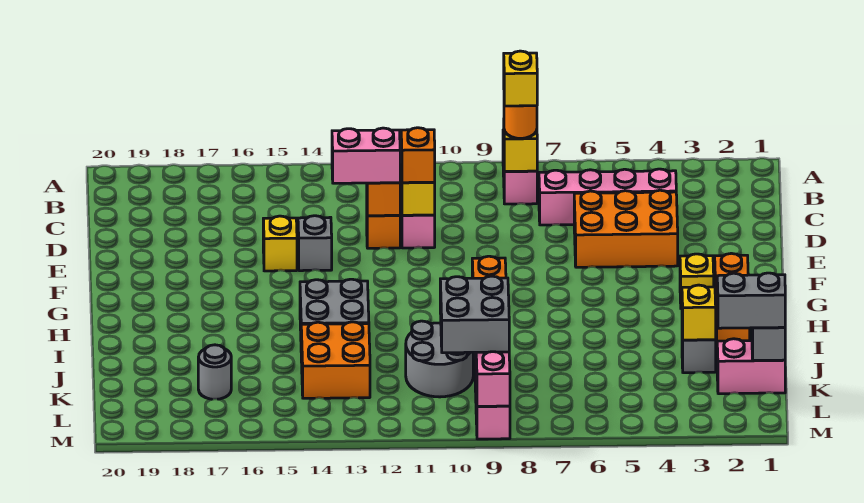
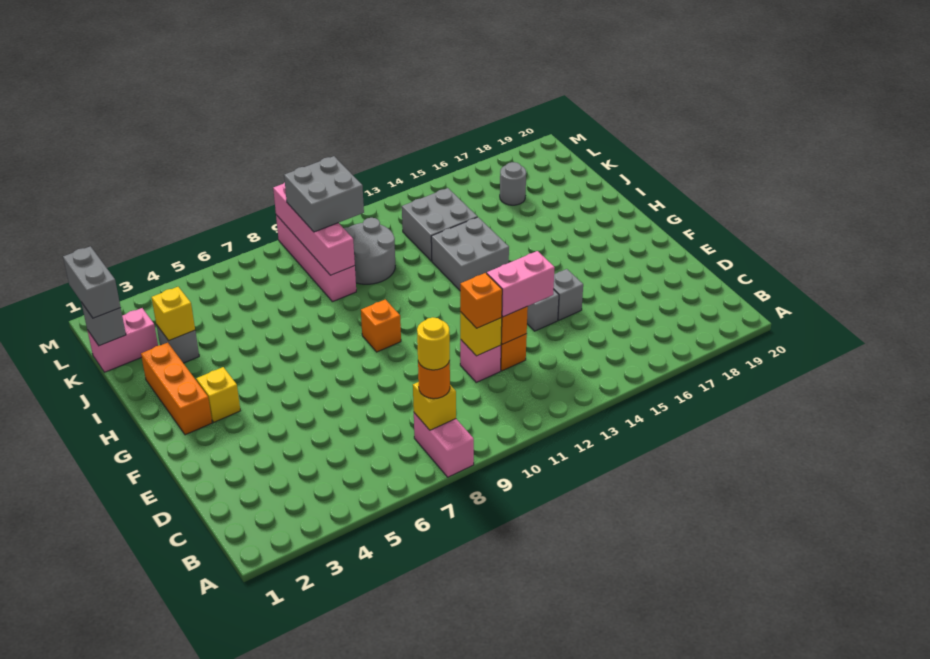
yellow 1x1 brick [504,51,537,106] -> yellow 1x1 round brick [417,317,450,370]
pink 1x4 brick [539,169,676,225] -> none
orange 2x3 brick [574,190,678,267] -> none
yellow 1x1 brick [263,216,297,271] -> grey 1x1 brick [553,269,583,320]
orange 2x2 brick [301,322,370,398] -> grey 2x2 brick [402,188,477,261]
grey 1x2 brick [717,273,785,328] -> grey 1x2 brick turned to [63,246,121,318]

